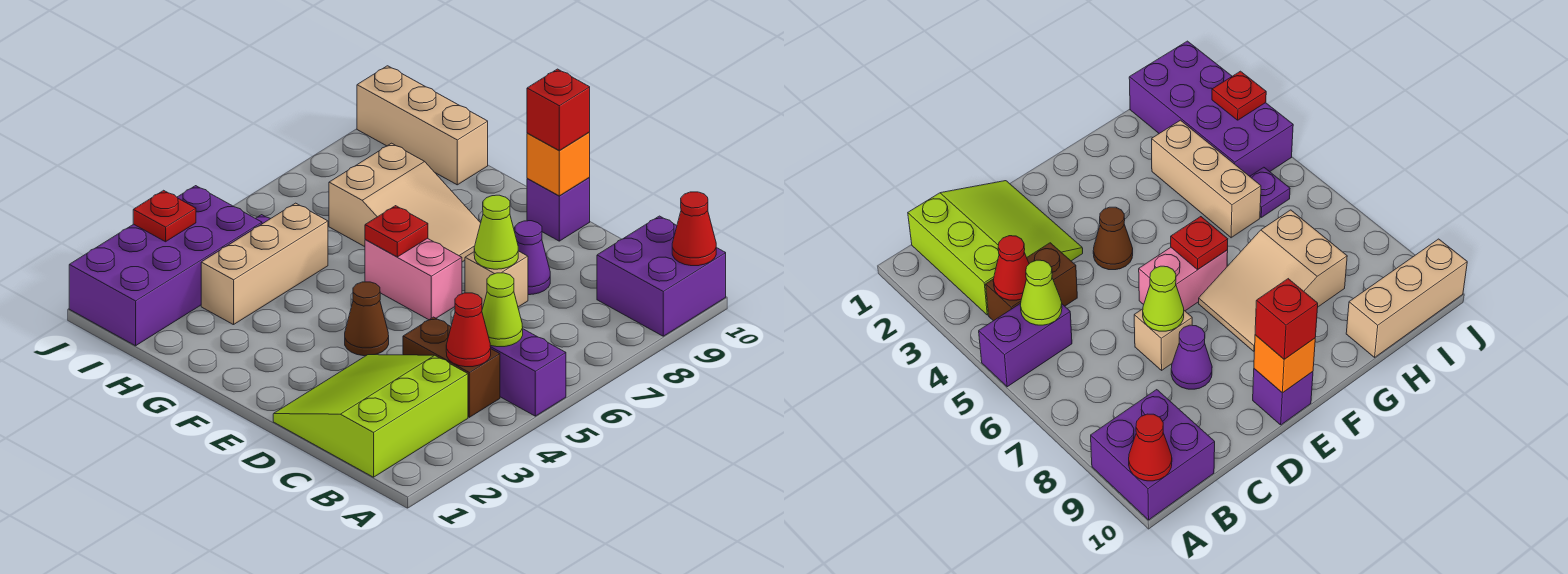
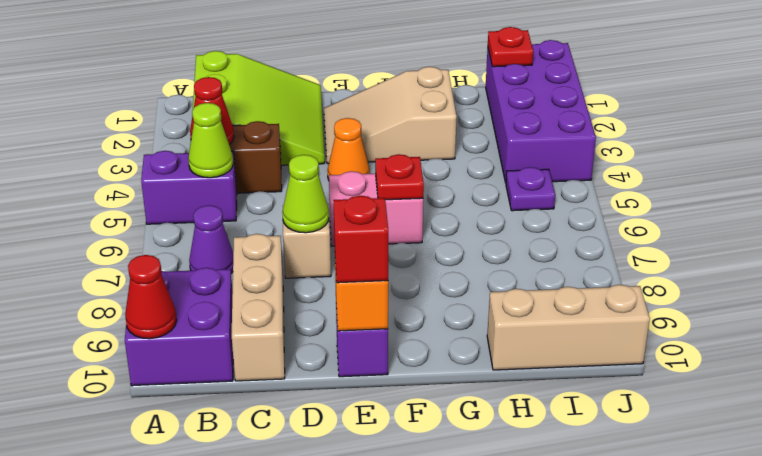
purple 1x1 cone [515,221,550,295] -> purple 1x1 cone moved to [189,205,233,274]
brown 1x1 cone [345,282,389,356] -> orange 1x1 cone [327,118,370,180]
tan 2x3 slope [329,143,481,262] -> tan 2x3 slope moved to [324,67,457,164]
tan 1x3 brick [201,203,328,325] -> tan 1x3 brick moved to [232,234,285,381]
red 1x1 plate [133,190,196,242] -> red 1x1 plate moved to [488,27,533,67]

